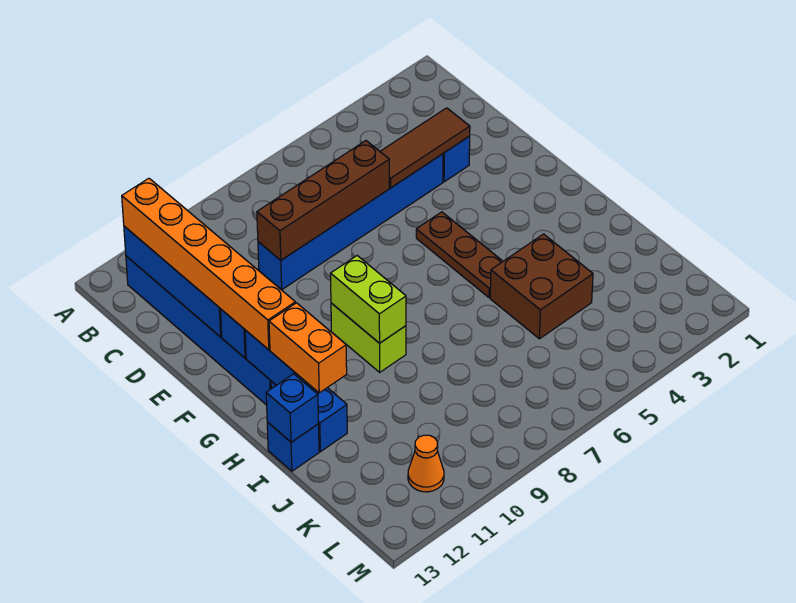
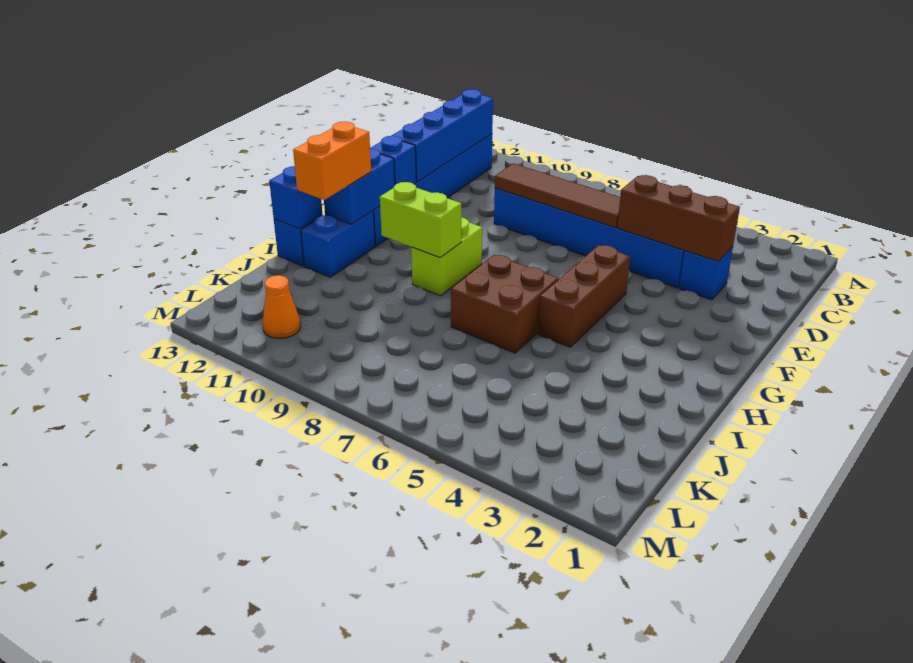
orange 1x6 brick [122,178,295,350] -> none
brown 1x3 tile [380,108,470,188] -> brown 1x3 brick [617,175,740,261]
brown 1x4 brick [257,141,389,260] -> brown 1x4 tile [495,164,620,228]
brown 1x3 plate [416,212,503,298] -> brown 1x3 brick [538,245,630,347]
lime 1x2 brick [330,256,406,343] -> lime 1x2 brick turned to [380,182,461,258]
brown 2x2 brick [490,234,593,339] -> brown 2x2 brick moved to [451,255,558,353]

